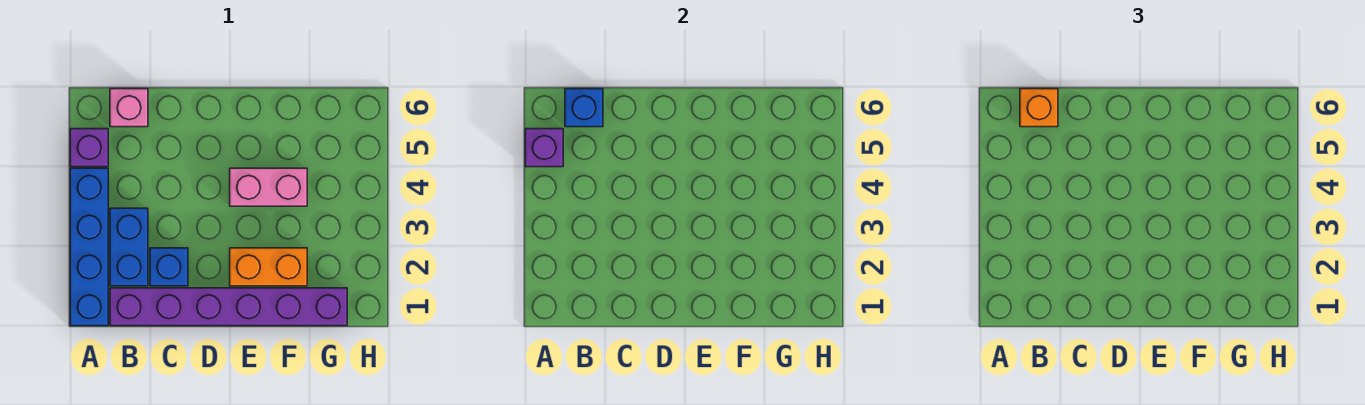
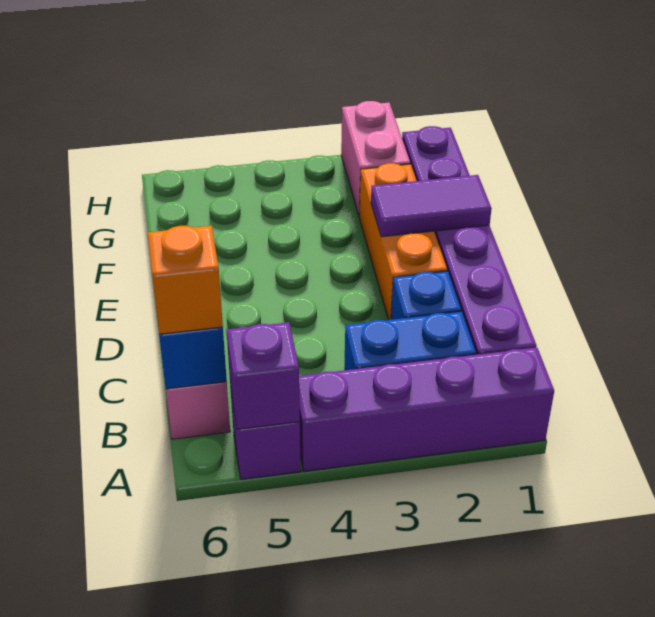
blue 1x4 brick [70,168,108,326] -> purple 1x4 brick [299,348,554,471]
none -> purple 1x2 tile [371,175,492,237]
orange 1x2 brick [230,248,307,286] -> orange 1x3 brick [359,163,447,320]
pink 1x2 brick [230,168,307,206] -> pink 1x2 brick moved to [341,101,410,215]

